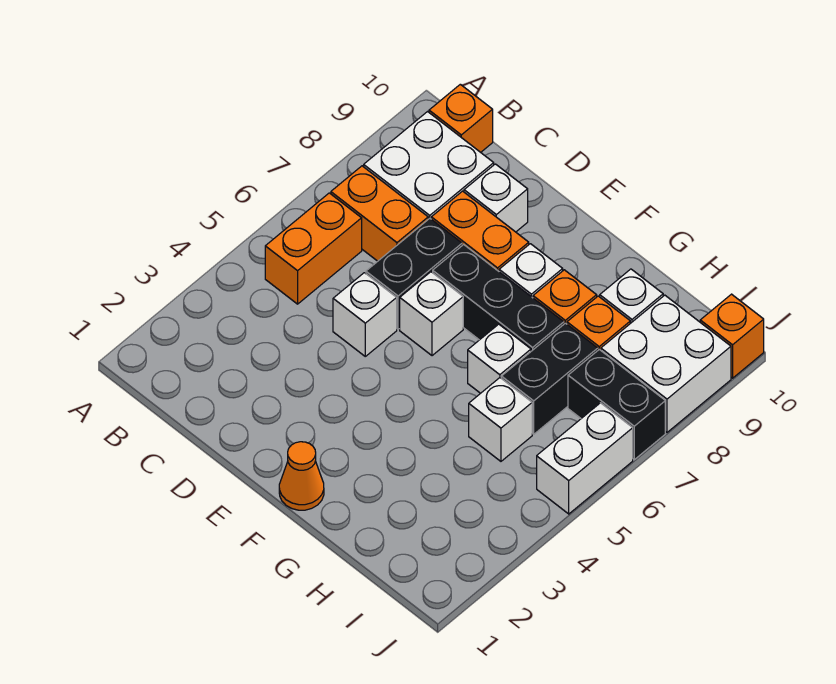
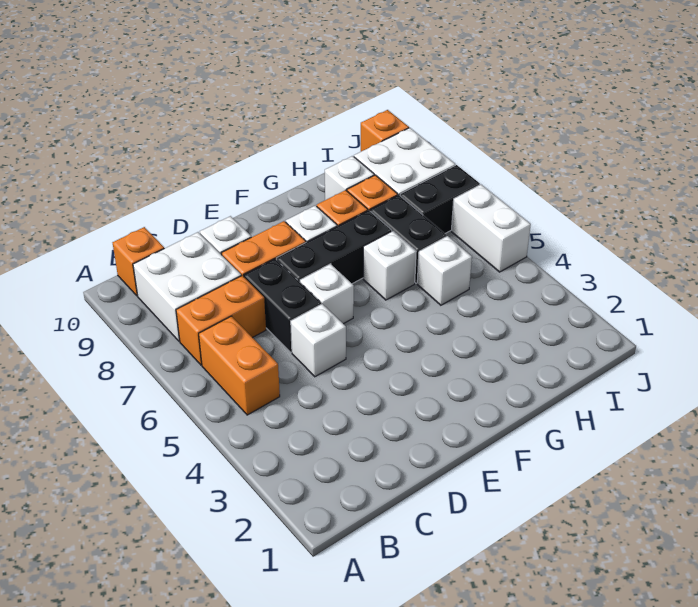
orange 1x1 cone [279,442,324,510] -> none

